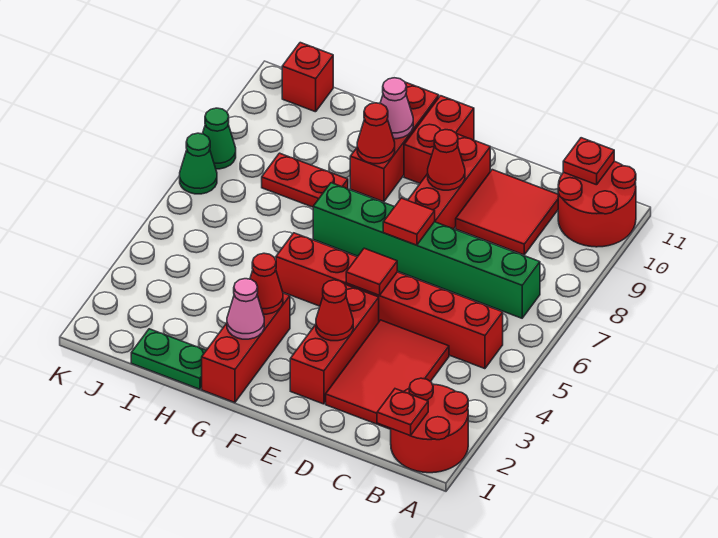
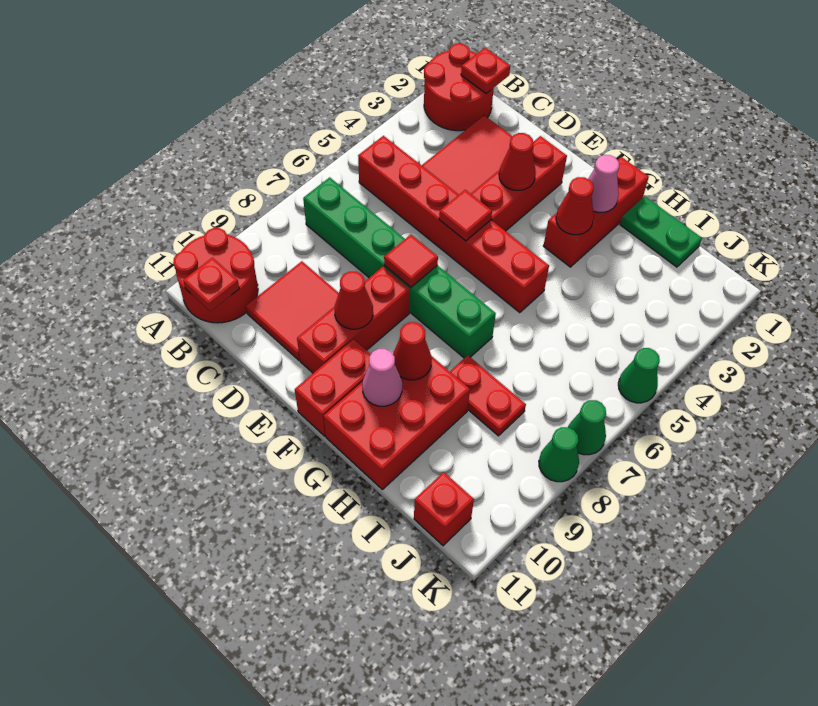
red 1x3 brick [350,82,439,202] -> red 2x3 brick [324,357,470,489]
none -> green 1x1 cone [618,348,660,403]

